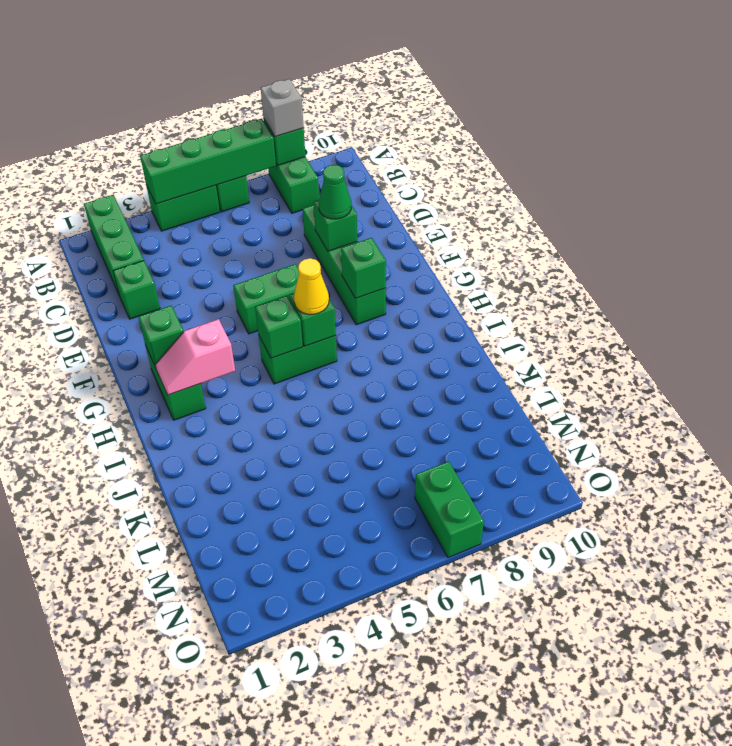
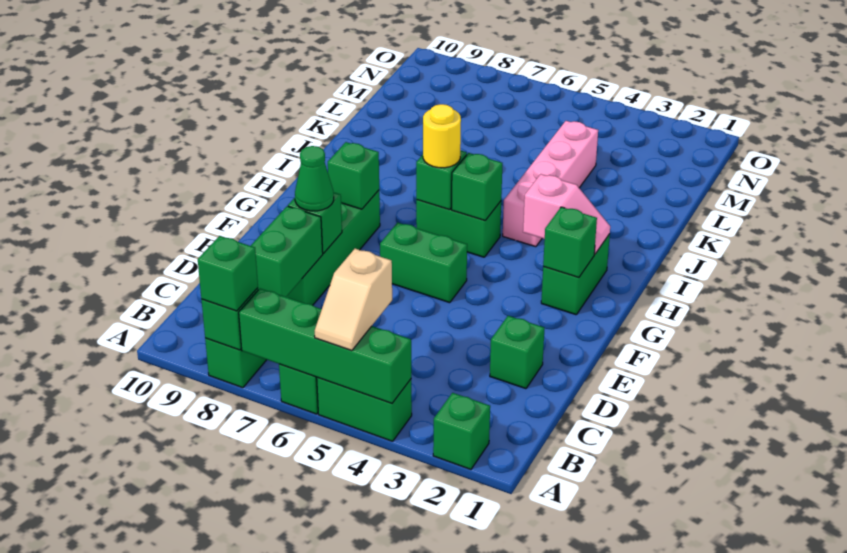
green 1x3 brick [84,195,144,294] -> green 1x1 brick [433,393,490,469]
none -> tan 1x2 slope [315,249,392,351]
grey 1x1 brick [261,79,304,137] -> green 1x1 brick [198,236,258,311]
yellow 1x1 cone [294,258,329,314] -> yellow 1x1 round brick [423,104,461,168]
none -> pink 1x4 brick [503,121,598,247]
green 1x2 brick [415,461,484,558] -> green 1x2 brick moved to [251,206,323,297]

